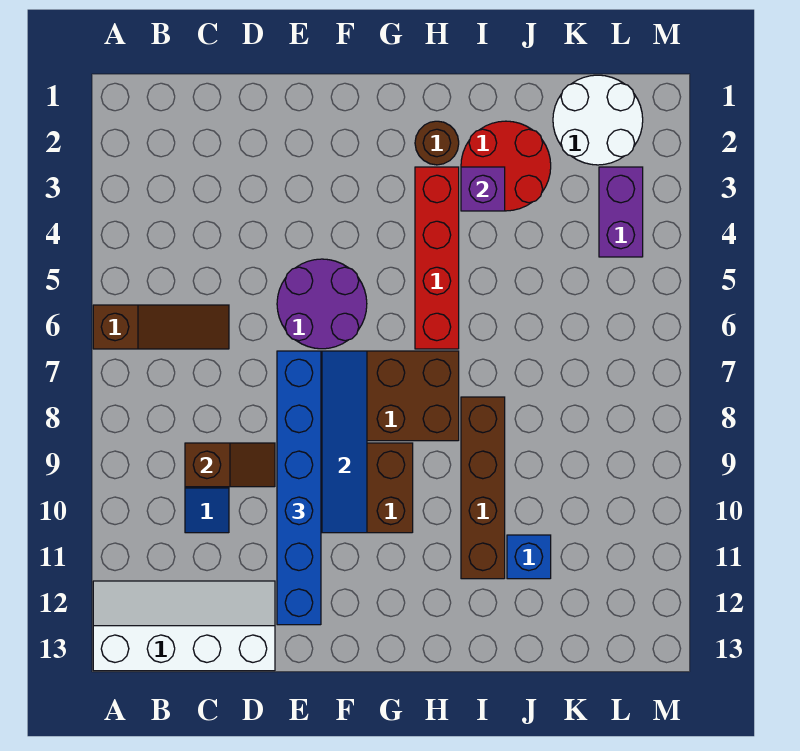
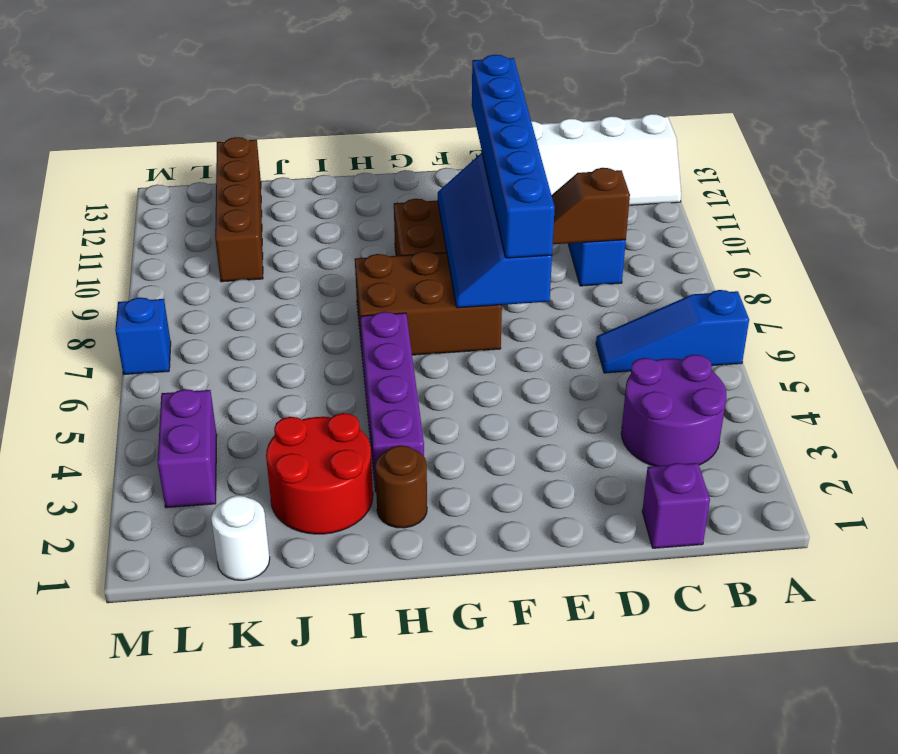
brown 1x3 slope [93,305,229,349] -> blue 1x3 slope [596,290,749,373]
purple 2x2 round brick [277,259,367,349] -> purple 2x2 round brick moved to [621,355,726,466]
red 1x4 brick [415,167,459,349] -> purple 1x4 brick [360,312,424,492]
purple 1x1 brick [461,167,505,211] -> purple 1x1 brick moved to [642,463,710,548]
brown 1x4 brick [461,397,505,579] -> brown 1x4 brick moved to [215,137,263,282]
blue 1x1 brick [507,535,551,579] -> blue 1x1 brick moved to [115,298,171,374]
white 2x2 round brick [553,75,643,165] -> white 1x1 round brick [211,496,270,580]

